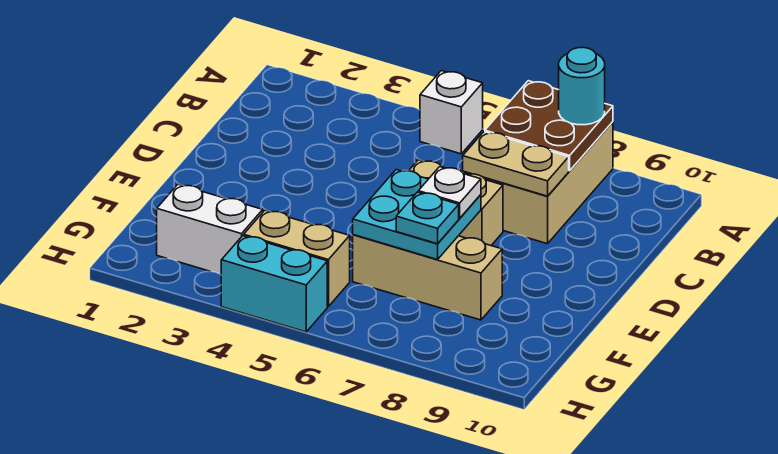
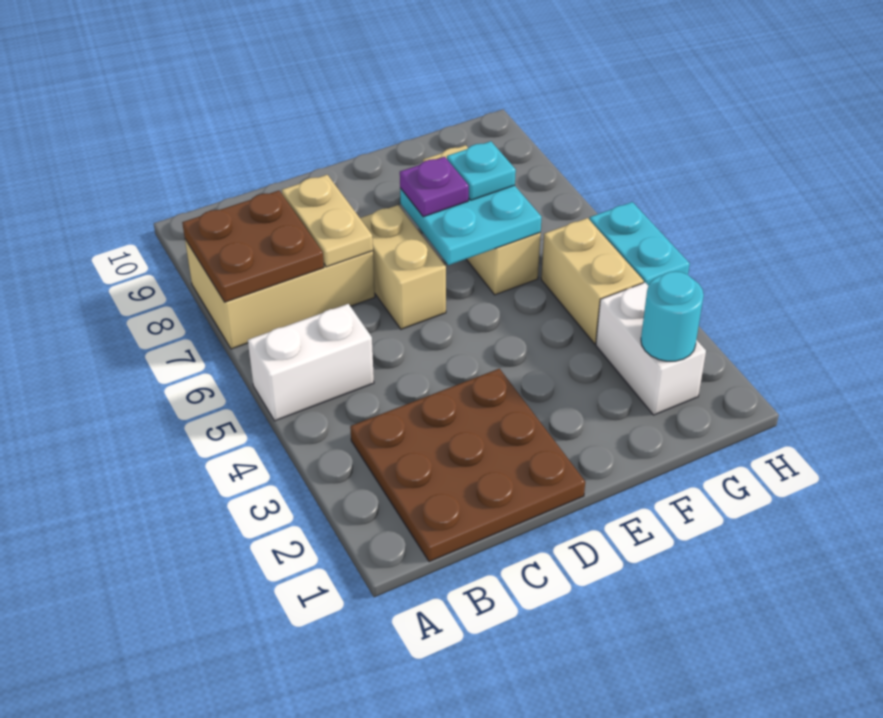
white 1x1 brick [420,71,483,154] -> white 1x2 brick [248,304,374,421]
cyan 1x1 round brick [559,47,605,125] -> cyan 1x1 round brick moved to [641,271,704,361]
none -> brown 3x3 plate [350,369,585,562]
white 1x1 plate [418,167,481,218] -> purple 1x1 plate [400,157,469,217]

